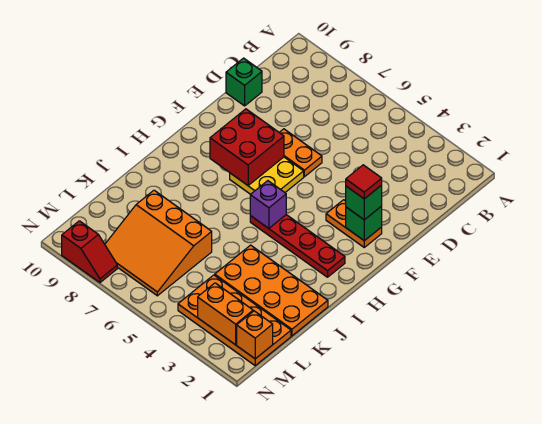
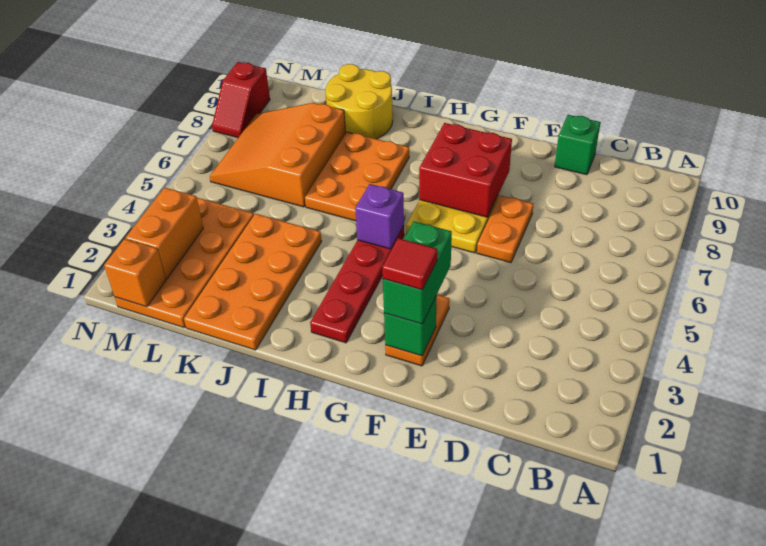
green 1x1 brick [346,185,382,220] -> green 1x2 brick [383,221,452,324]
none -> orange 2x3 plate [305,132,409,221]
none -> yellow 2x2 round brick [326,64,393,139]

